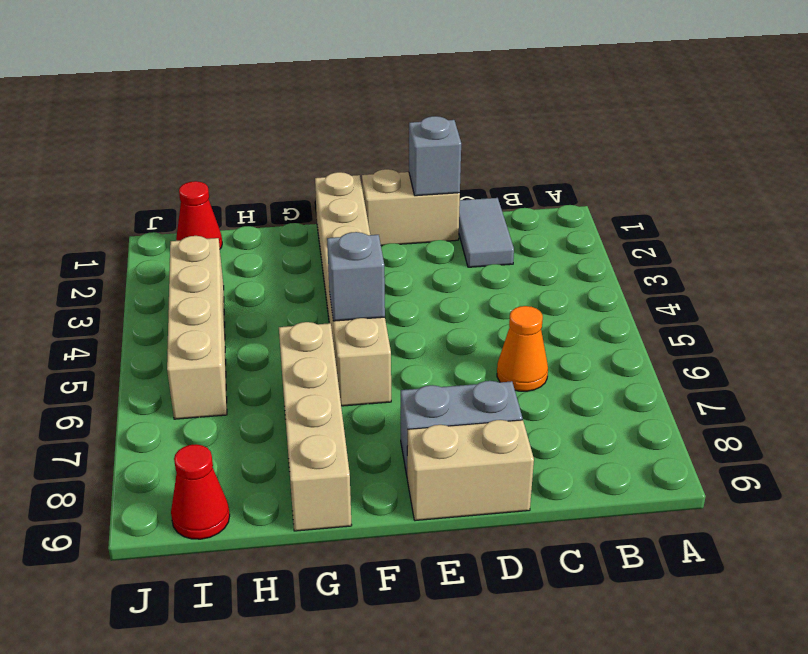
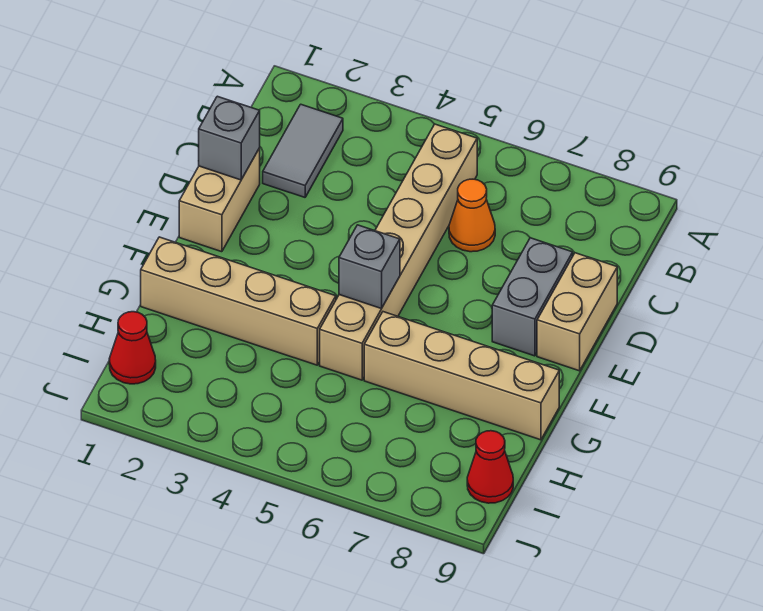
grey 1x2 tile [459,198,514,267] -> grey 1x2 tile turned to [263,104,343,197]
tan 1x6 brick [315,172,391,406] -> tan 1x6 brick turned to [320,124,477,380]
tan 1x4 brick [167,236,227,419] -> tan 1x4 brick moved to [141,237,336,365]

